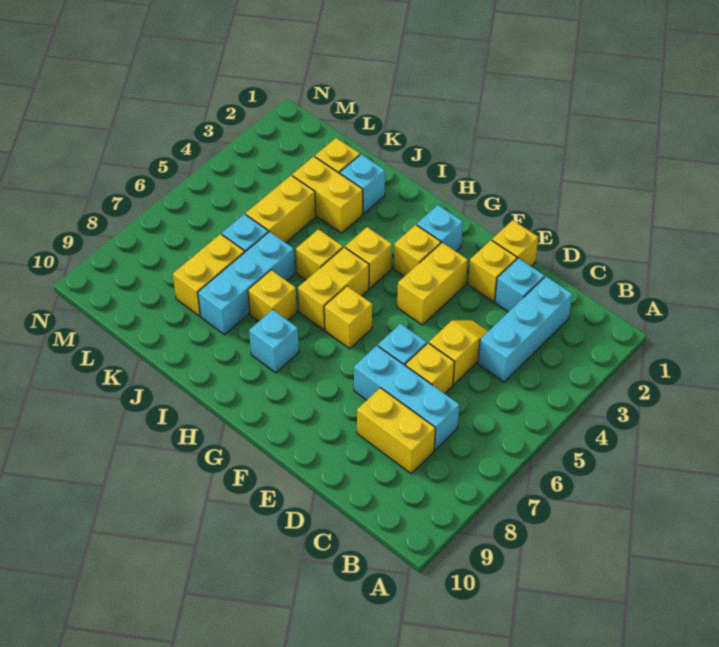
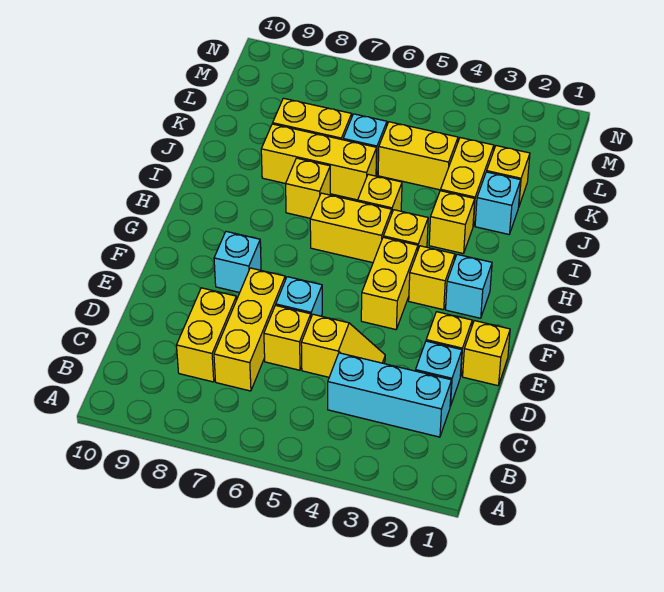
cyan 1x3 brick [354,346,459,450] -> yellow 1x3 brick [214,268,286,391]
yellow 1x2 brick [397,243,468,325] -> yellow 1x2 brick turned to [361,237,418,330]
yellow 1x1 brick [324,286,372,349] -> yellow 1x1 brick moved to [429,191,475,254]
cyan 1x1 brick [249,310,299,373] -> cyan 1x1 brick moved to [214,231,261,293]
cyan 1x3 brick [198,231,295,335] -> yellow 1x3 brick [261,124,377,200]

